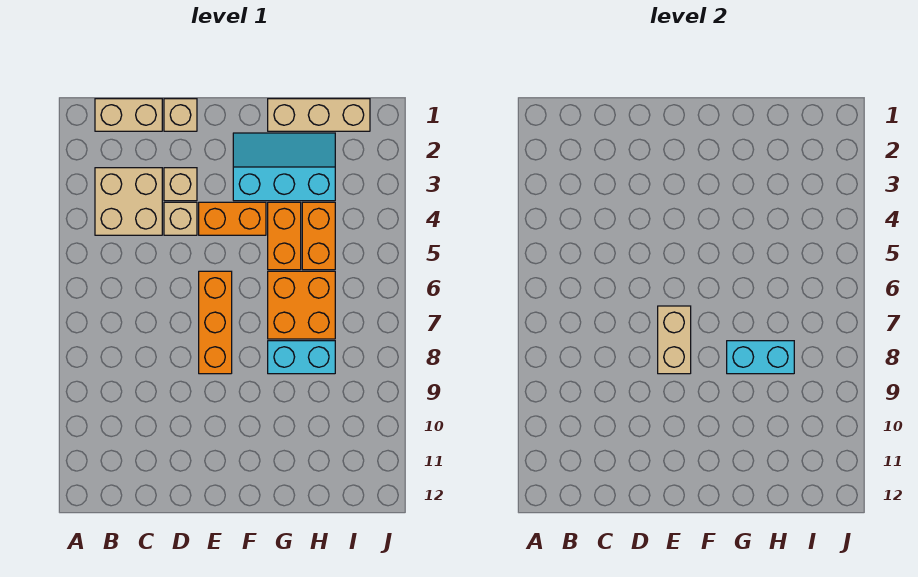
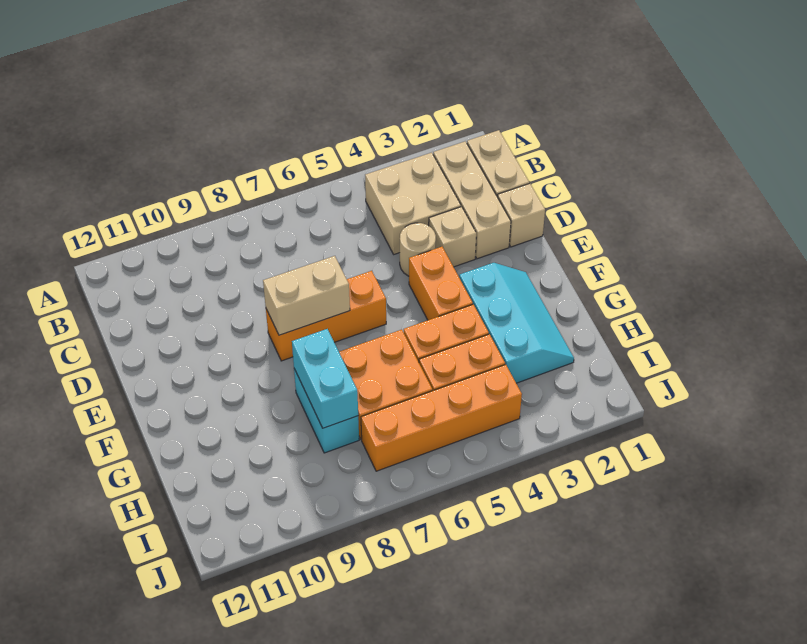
tan 1x1 brick [164,202,197,235] -> tan 1x1 round brick [400,223,436,276]
tan 1x3 brick [268,99,370,131] -> tan 1x3 brick moved to [433,141,511,259]
none -> orange 1x4 brick [361,365,522,471]

